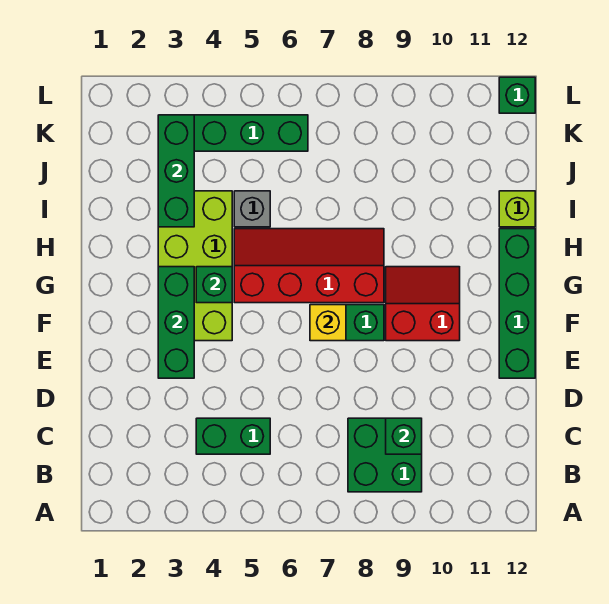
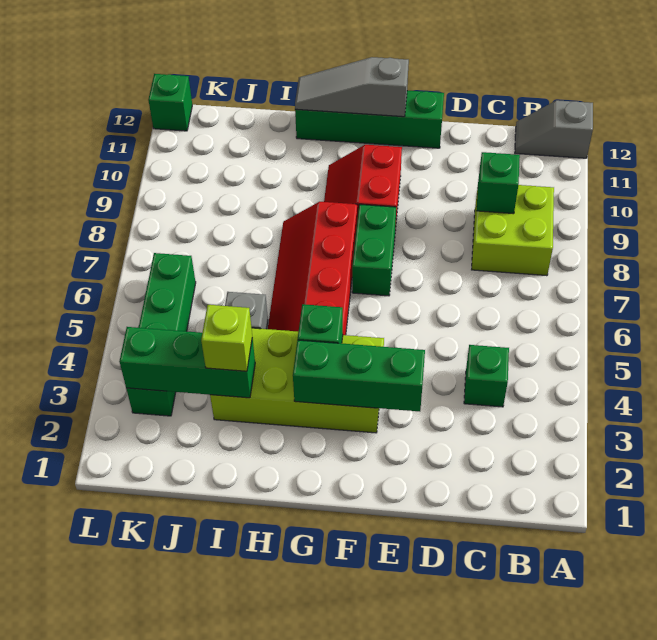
none -> grey 1x2 slope [515,100,593,158]
green 2x2 brick [348,418,422,492] -> lime 2x2 brick [472,185,554,276]
green 1x2 brick [196,418,270,454] -> green 1x1 brick [464,345,509,407]
yellow 1x1 brick [310,305,346,341] -> none
none -> grey 1x3 slope [295,57,409,117]
lime 1x1 brick [499,191,535,227] -> lime 1x1 brick moved to [201,305,252,371]

